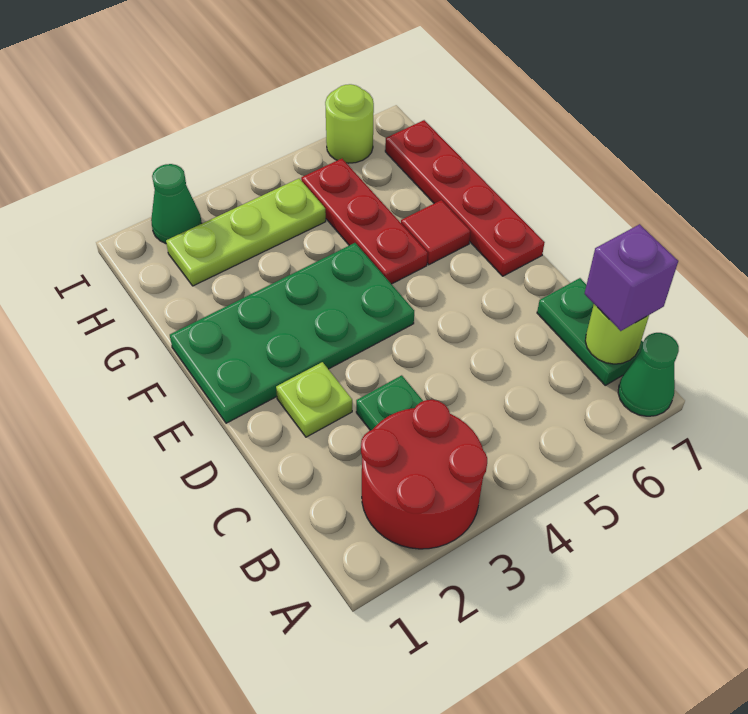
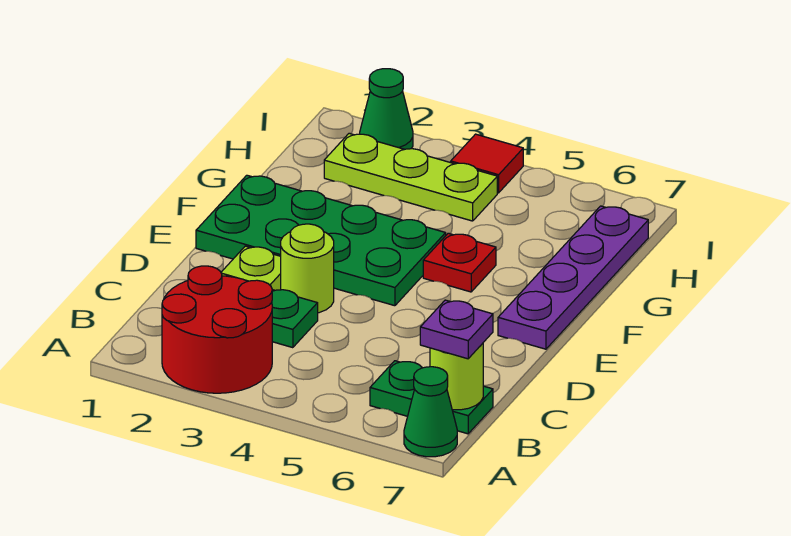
green 1x2 plate [537,278,643,385] -> green 1x2 plate turned to [370,361,493,434]
purple 1x1 brick [585,224,678,331] -> purple 1x1 plate [420,300,493,359]
red 1x4 plate [385,120,545,276] -> purple 1x4 plate [498,206,648,349]
red 1x3 plate [301,159,428,284] -> red 1x1 plate [423,233,496,292]
red 1x1 tile [401,200,471,265] -> red 1x1 tile moved to [451,134,523,193]
lime 1x1 round brick [325,84,374,163] -> lime 1x1 round brick moved to [281,224,334,313]

